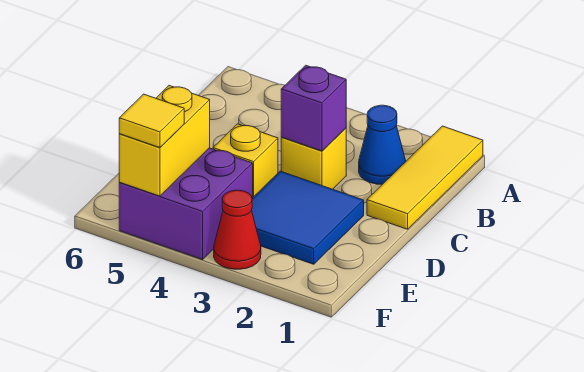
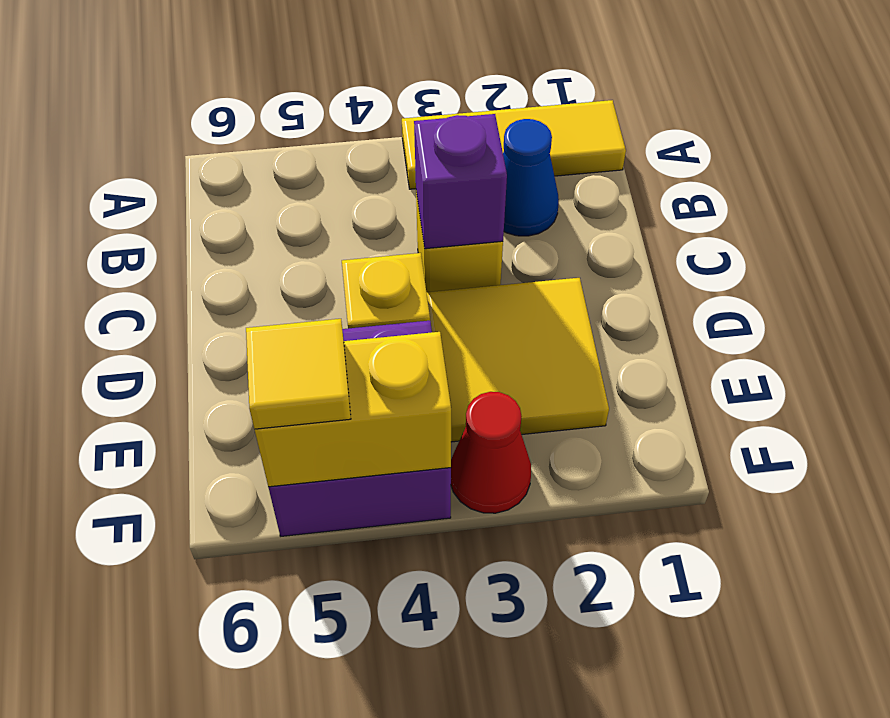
yellow 1x3 tile [367,126,483,229] -> yellow 1x3 tile turned to [402,100,626,189]
blue 2x2 tile [252,171,364,264] -> yellow 2x2 tile [427,278,609,442]
yellow 1x2 brick [119,86,210,196] -> yellow 1x2 brick turned to [255,332,451,487]

